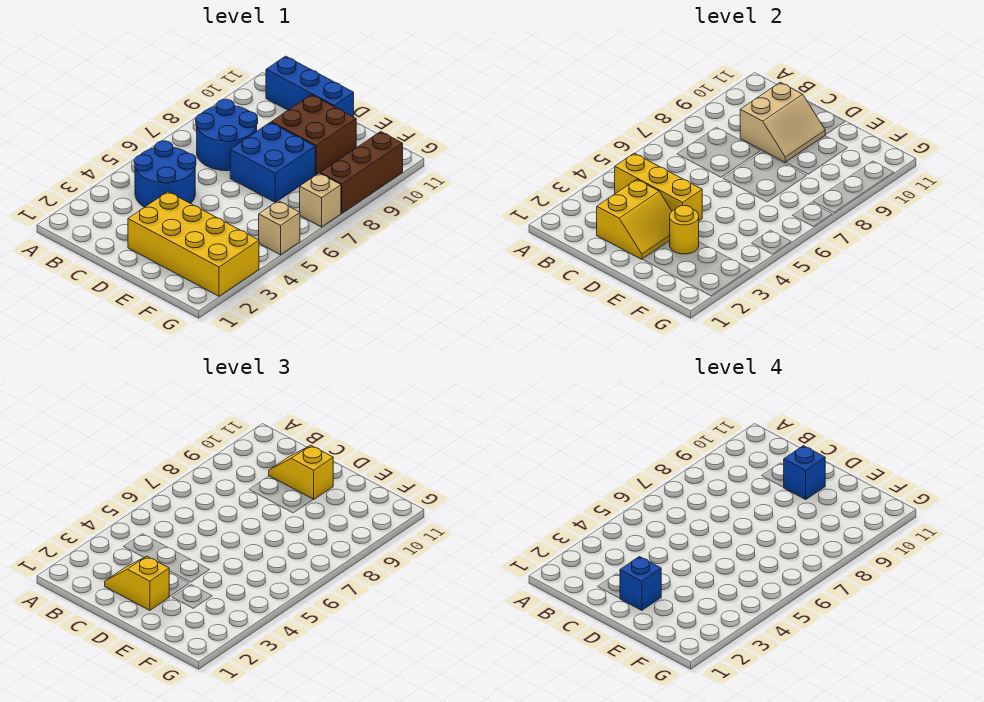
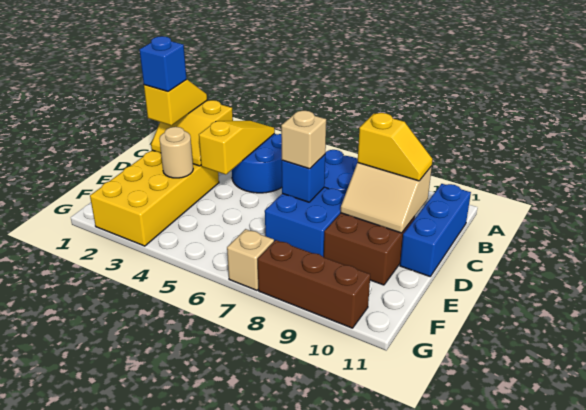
yellow 1x3 brick [615,153,702,221] -> yellow 1x3 slope [199,121,275,175]
yellow 1x2 slope [269,445,333,500] -> yellow 1x2 slope turned to [358,113,433,181]
blue 1x1 brick [783,446,825,499] -> blue 1x1 brick moved to [282,155,325,202]
yellow 1x1 round brick [670,206,699,254] -> tan 1x1 round brick [160,127,193,178]
tan 1x1 brick [259,201,300,255] -> tan 1x1 brick moved to [281,111,326,169]

